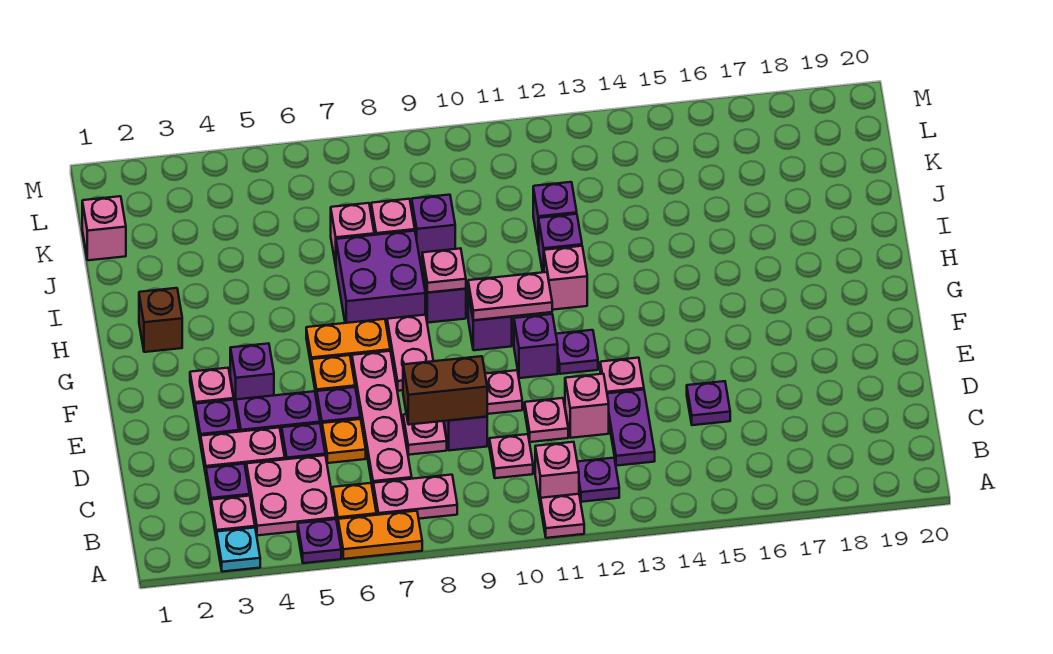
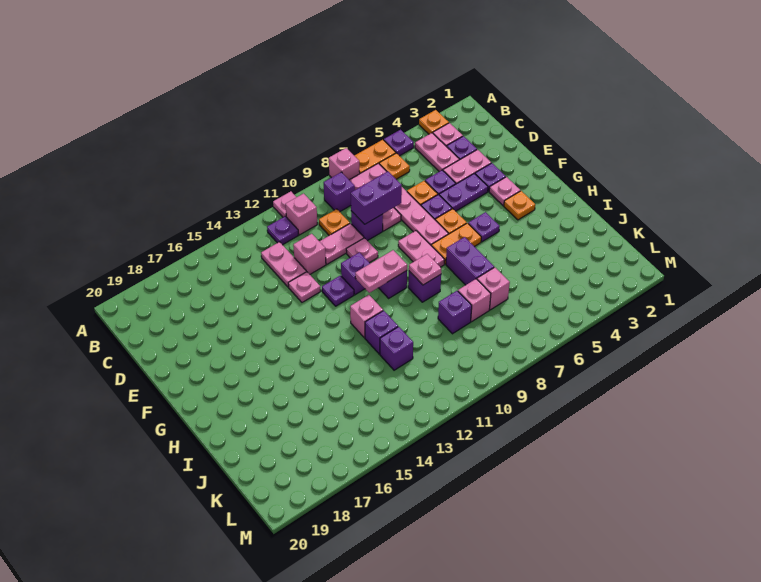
cyan 1x1 plate [217,528,260,572] -> orange 1x1 plate [419,110,449,134]
pink 2x2 plate [246,455,336,535] -> pink 1x2 plate [415,133,459,172]
pink 1x1 plate [489,434,533,478] -> orange 1x1 plate [319,209,350,235]
purple 1x2 plate [607,390,655,466] -> pink 1x2 plate [261,242,306,287]
brown 1x2 brick [403,356,487,425] -> purple 1x2 brick [351,171,402,224]
pink 1x1 plate [525,398,568,442] -> pink 1x2 plate [319,223,364,264]
purple 1x1 plate [687,381,730,425] -> purple 1x1 plate moved to [468,212,500,242]
purple 1x1 brick [230,343,274,407] -> purple 1x1 brick moved to [324,172,355,212]
none -> orange 1x1 plate [504,191,535,220]
brown 1x1 brick [139,288,182,352] -> none
purple 2x2 brick [336,231,425,327] -> purple 1x2 brick [446,237,494,285]
pink 1x1 brick [82,196,126,260] -> pink 1x1 brick moved to [329,148,360,180]

